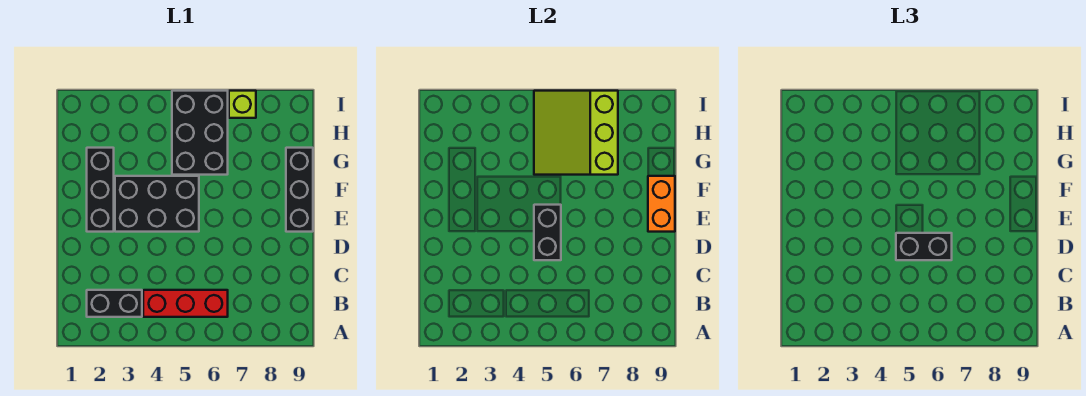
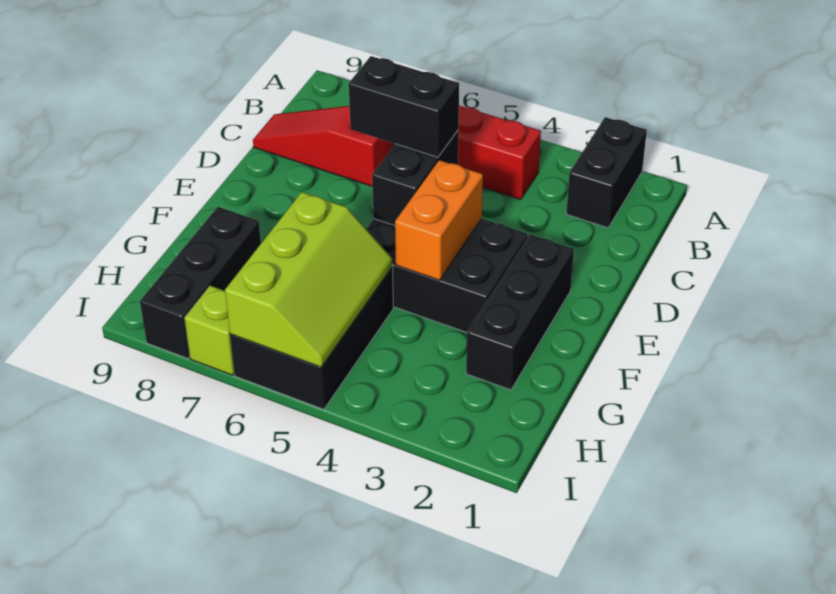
black 1x2 brick [87,290,142,317] -> black 1x2 brick turned to [566,117,647,228]
none -> red 1x3 slope [253,106,393,187]
black 1x3 brick [286,148,313,232] -> black 1x3 brick moved to [140,207,261,358]
orange 1x2 brick [648,176,675,232] -> orange 1x2 brick moved to [395,160,483,280]
lime 3x3 slope [534,91,618,175] -> lime 2x3 slope [225,192,393,367]

